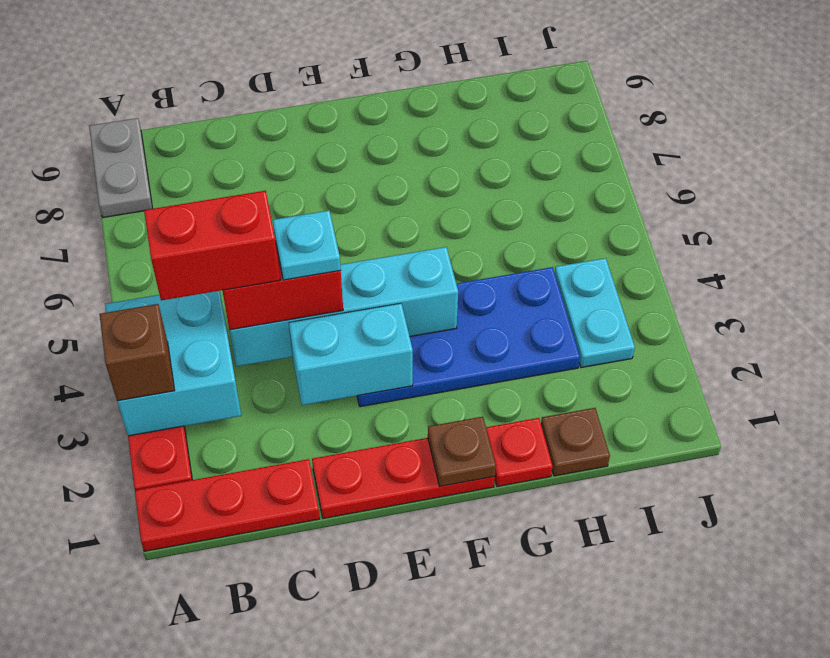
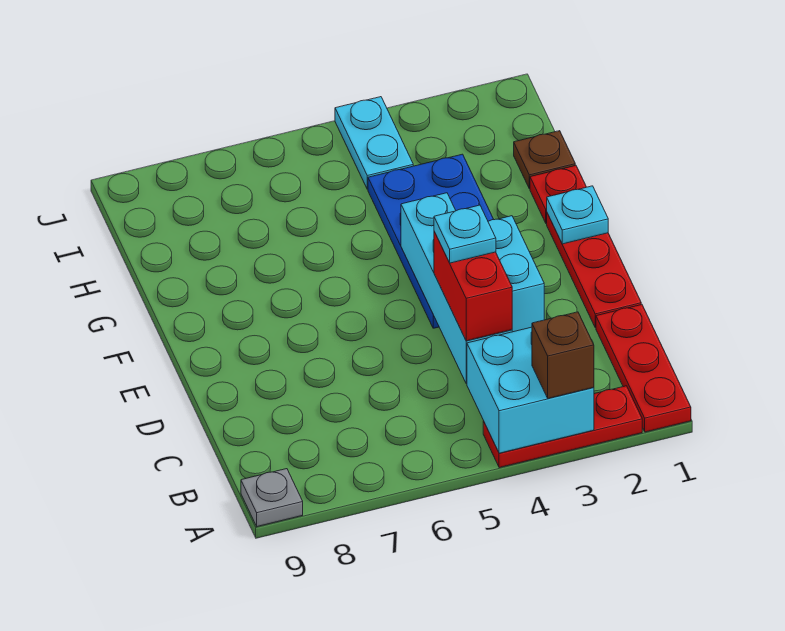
grey 1x2 plate [89,118,153,217] -> grey 1x1 plate [241,469,303,526]
red 1x2 brick [144,191,280,300] -> none
brown 1x1 plate [428,417,496,486] -> cyan 1x1 plate [547,186,608,244]
cyan 1x2 plate [555,258,635,368] -> cyan 1x2 plate turned to [335,97,413,189]

